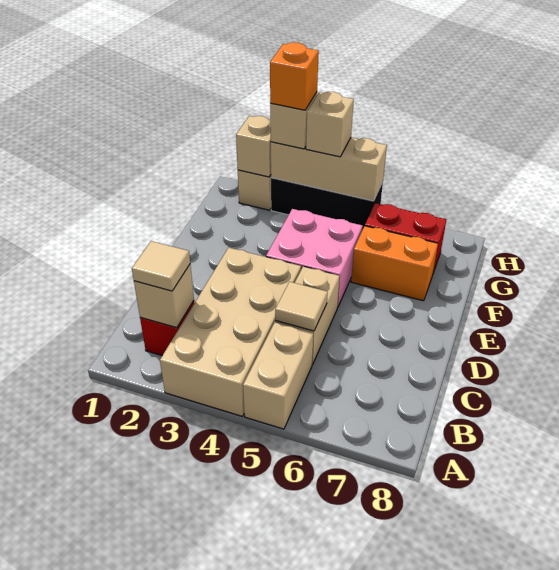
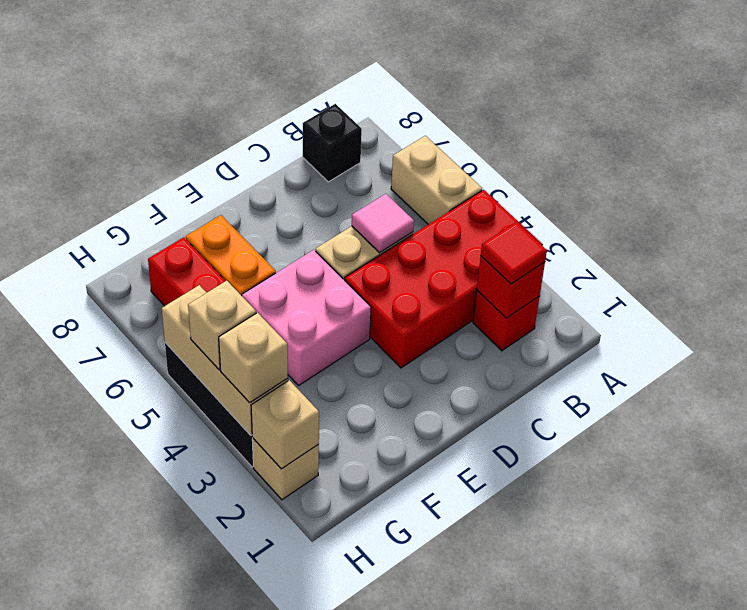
tan 2x4 brick [160,248,301,416] -> red 2x4 brick [345,190,543,368]
tan 1x2 brick [243,323,313,429] -> tan 1x2 brick turned to [391,136,482,224]
tan 1x1 brick [134,265,194,328] -> red 1x1 brick [477,256,545,318]
tan 1x1 tile [132,241,190,291] -> red 1x1 tile [481,222,547,284]
none -> black 1x1 brick [303,104,362,182]
tan 1x1 tile [275,282,328,331] -> pink 1x1 tile [352,194,414,253]
orange 1x1 brick [270,42,319,110] -> none

